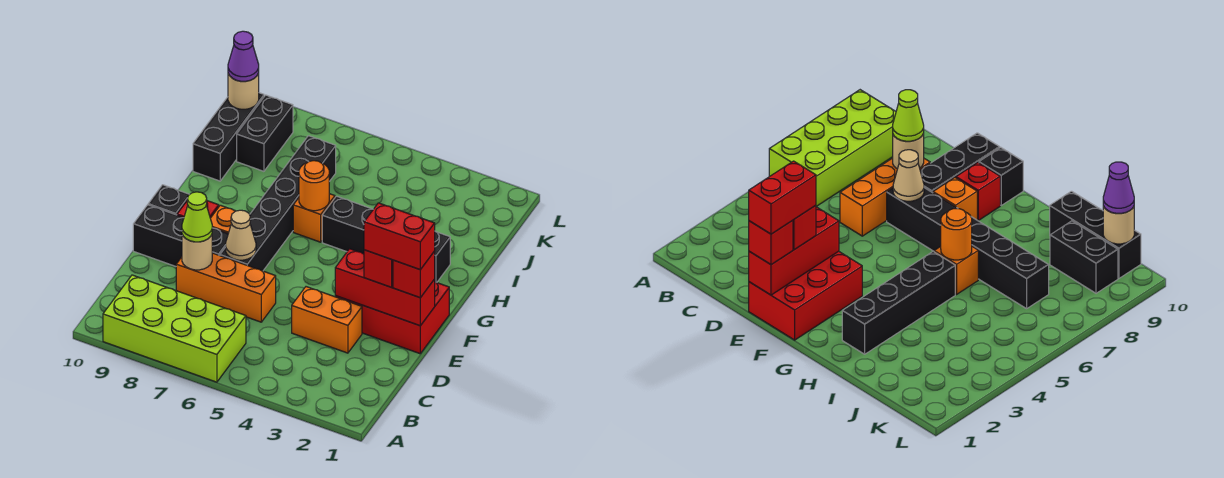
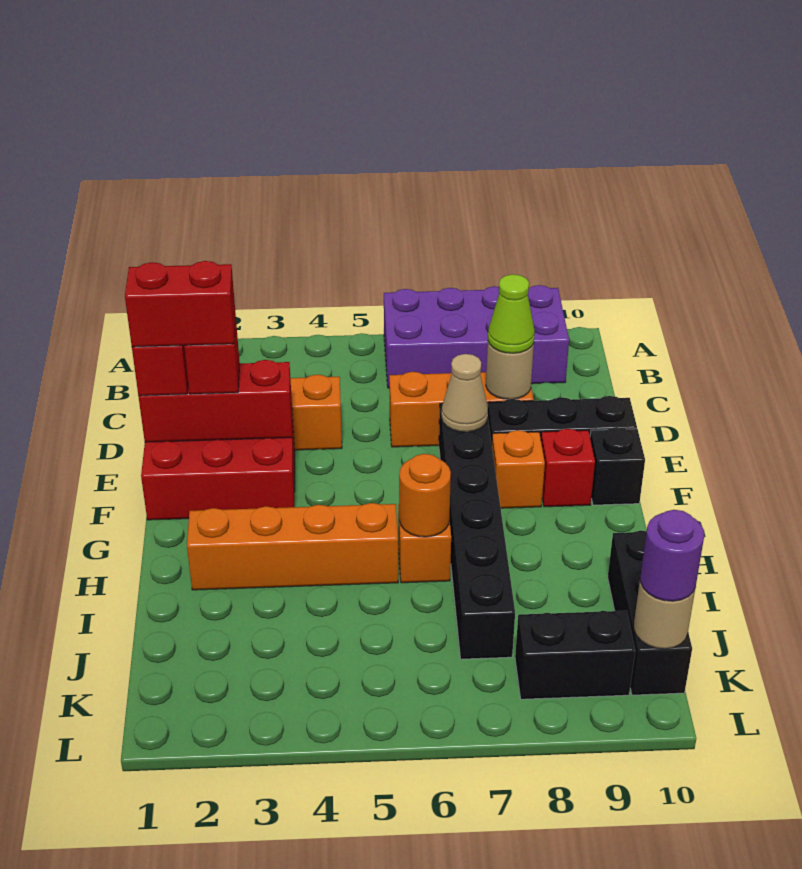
lime 2x4 brick [103,275,246,382] -> purple 2x4 brick [384,285,569,388]
black 1x4 brick [322,196,450,282] -> orange 1x4 brick [187,503,398,590]
black 1x2 brick [237,95,293,171] -> black 1x2 brick turned to [515,611,635,699]
purple 1x1 cone [228,31,259,81] -> purple 1x1 round brick [640,510,704,601]

